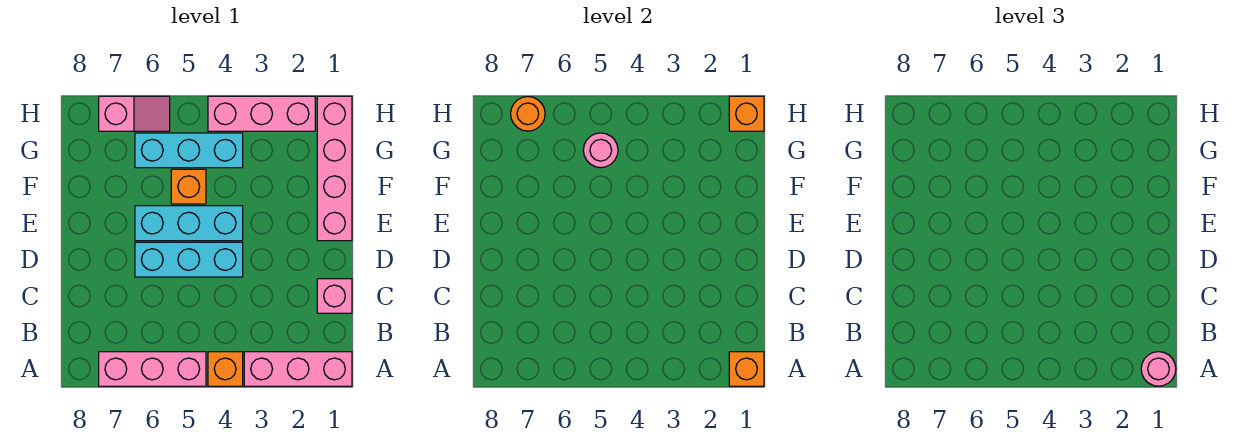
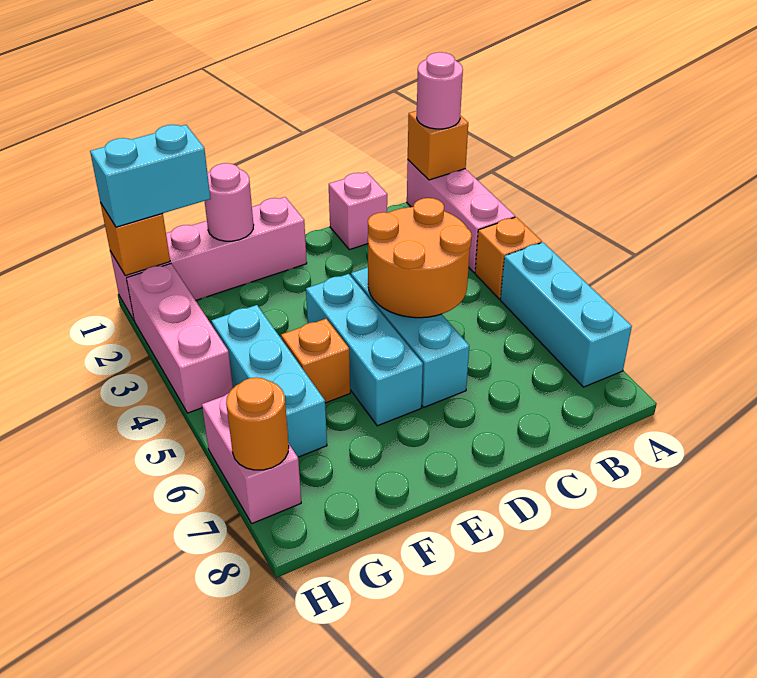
pink 1x3 brick [99,352,206,386] -> cyan 1x3 brick [500,243,632,387]
none -> orange 2x2 round brick [368,198,472,318]
none -> cyan 1x2 brick [90,125,211,227]
pink 1x1 round brick [583,133,618,168] -> pink 1x1 round brick moved to [205,163,254,241]
pink 1x2 slope [99,96,170,131] -> pink 1x2 brick [202,394,301,523]

